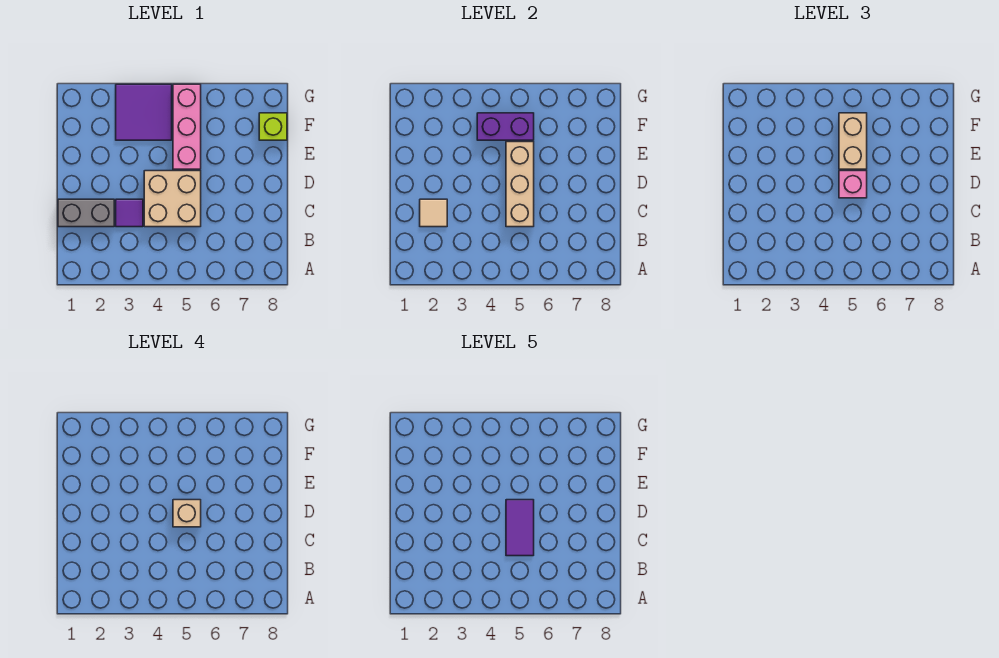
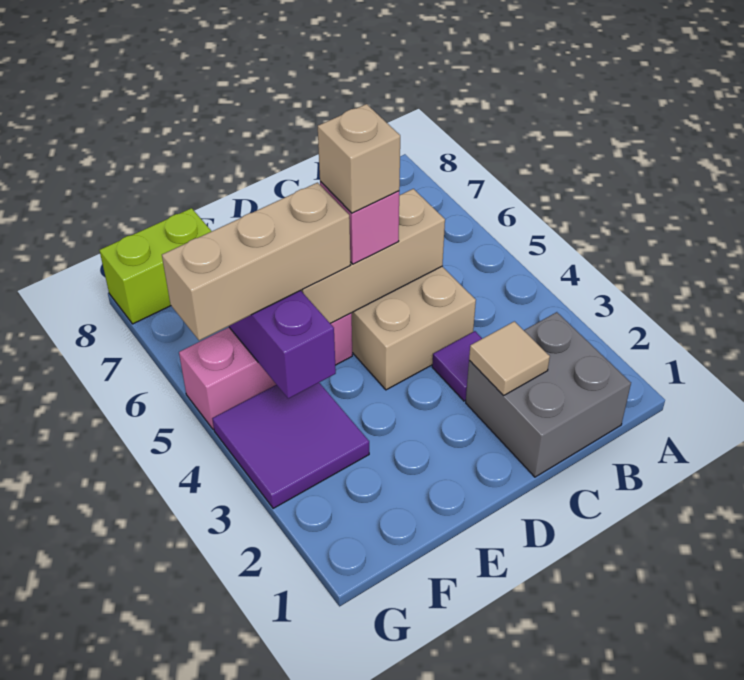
grey 1x2 brick [58,199,114,227] -> grey 2x2 brick [466,312,631,477]
purple 1x2 tile [506,500,534,556] -> none
tan 1x2 brick [839,113,867,169] -> tan 1x3 brick [162,183,350,341]
lime 1x1 brick [259,113,287,140] -> lime 1x2 brick [100,208,212,324]

